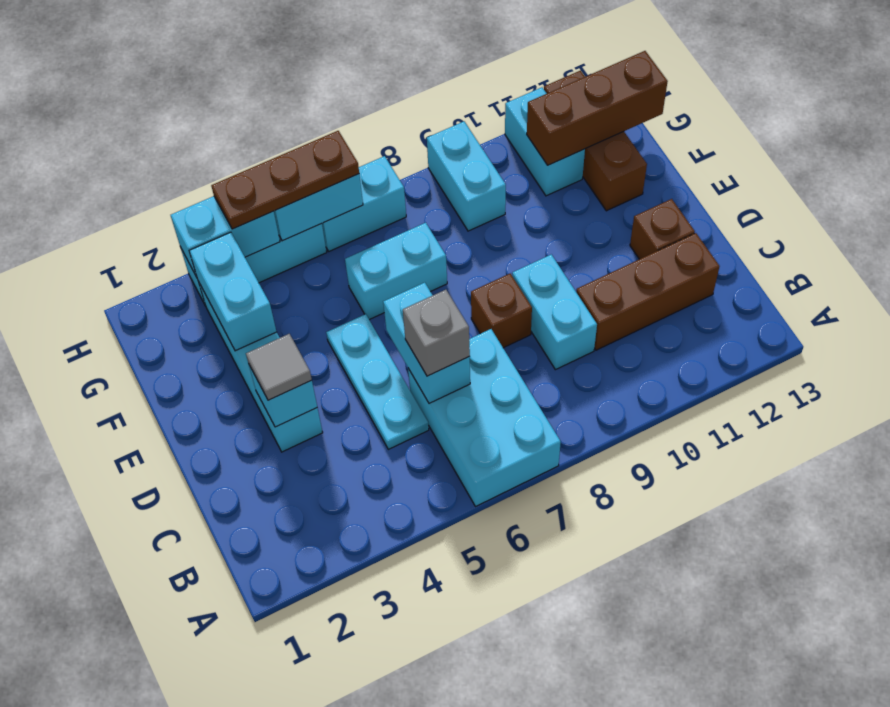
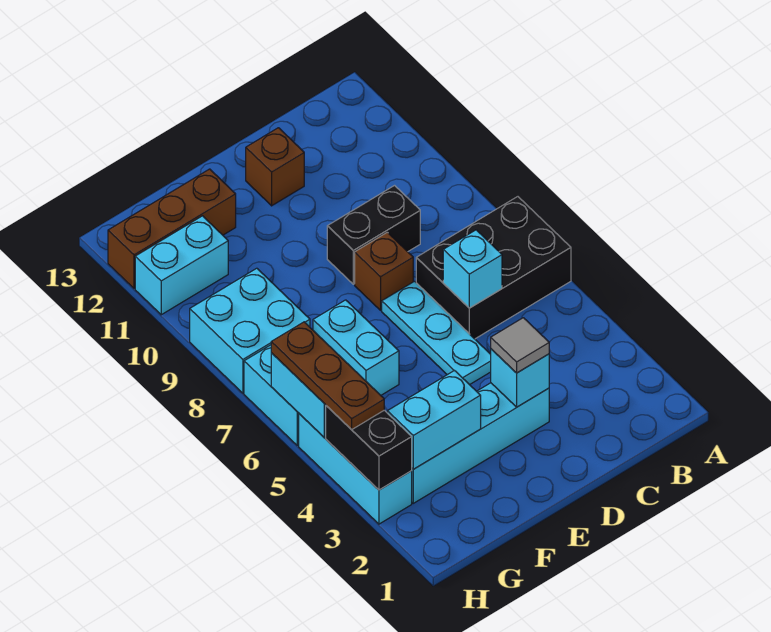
cyan 2x3 brick [408,329,561,507] -> black 2x3 brick [416,197,571,339]
cyan 1x3 plate [326,314,429,449] -> cyan 1x3 plate turned to [382,281,491,385]
cyan 1x2 brick [383,283,470,403] -> cyan 1x1 brick [443,230,502,308]
grey 1x1 brick [403,290,470,376] -> none
cyan 1x2 brick [512,255,597,370] -> black 1x2 brick [327,186,420,284]
brown 1x3 brick [576,233,719,350] -> none
cyan 1x2 brick [427,122,506,231] -> cyan 2x2 brick [190,268,310,393]
brown 1x3 brick [527,51,668,165] -> none
cyan 1x2 brick [171,196,280,277] -> black 1x2 brick [326,406,412,490]

